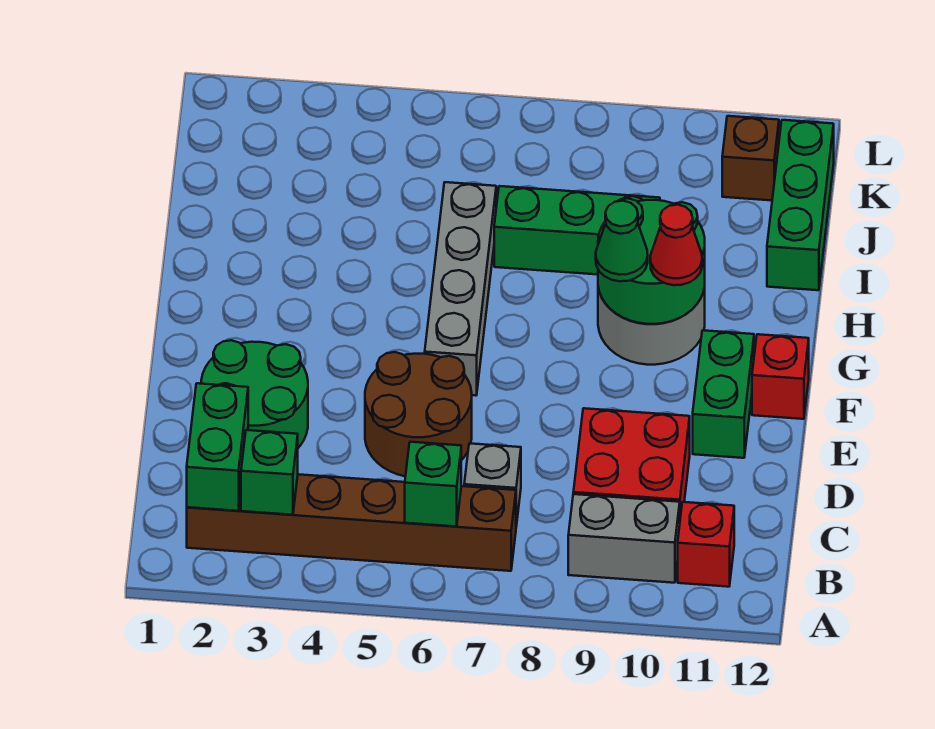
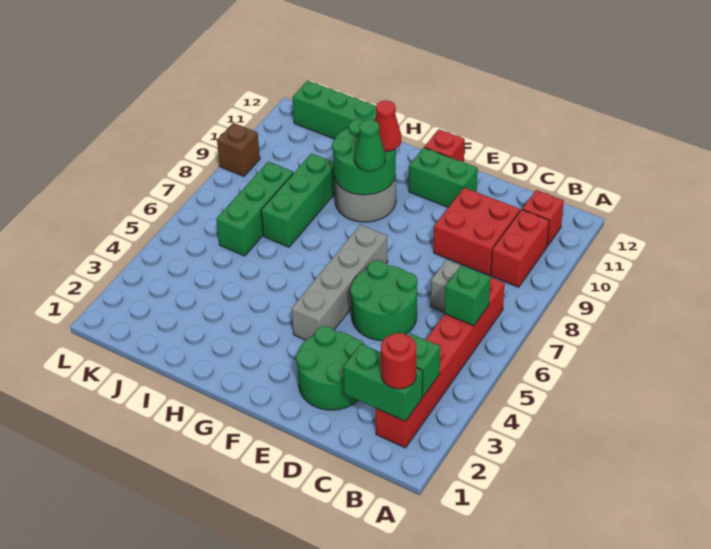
brown 1x6 brick [187,474,516,571] -> red 1x6 brick [375,278,505,448]
none -> red 1x1 round brick [381,333,416,389]
grey 1x2 brick [568,494,680,583] -> red 1x2 brick [491,210,549,287]
brown 2x2 round brick [365,352,472,476] -> green 2x2 round brick [350,260,417,341]
grey 1x4 brick [425,182,496,396] -> grey 1x4 brick turned to [292,225,388,340]
none -> green 1x3 brick [216,162,293,256]
brown 1x1 brick [722,116,779,200] -> brown 1x1 brick moved to [217,123,260,176]

